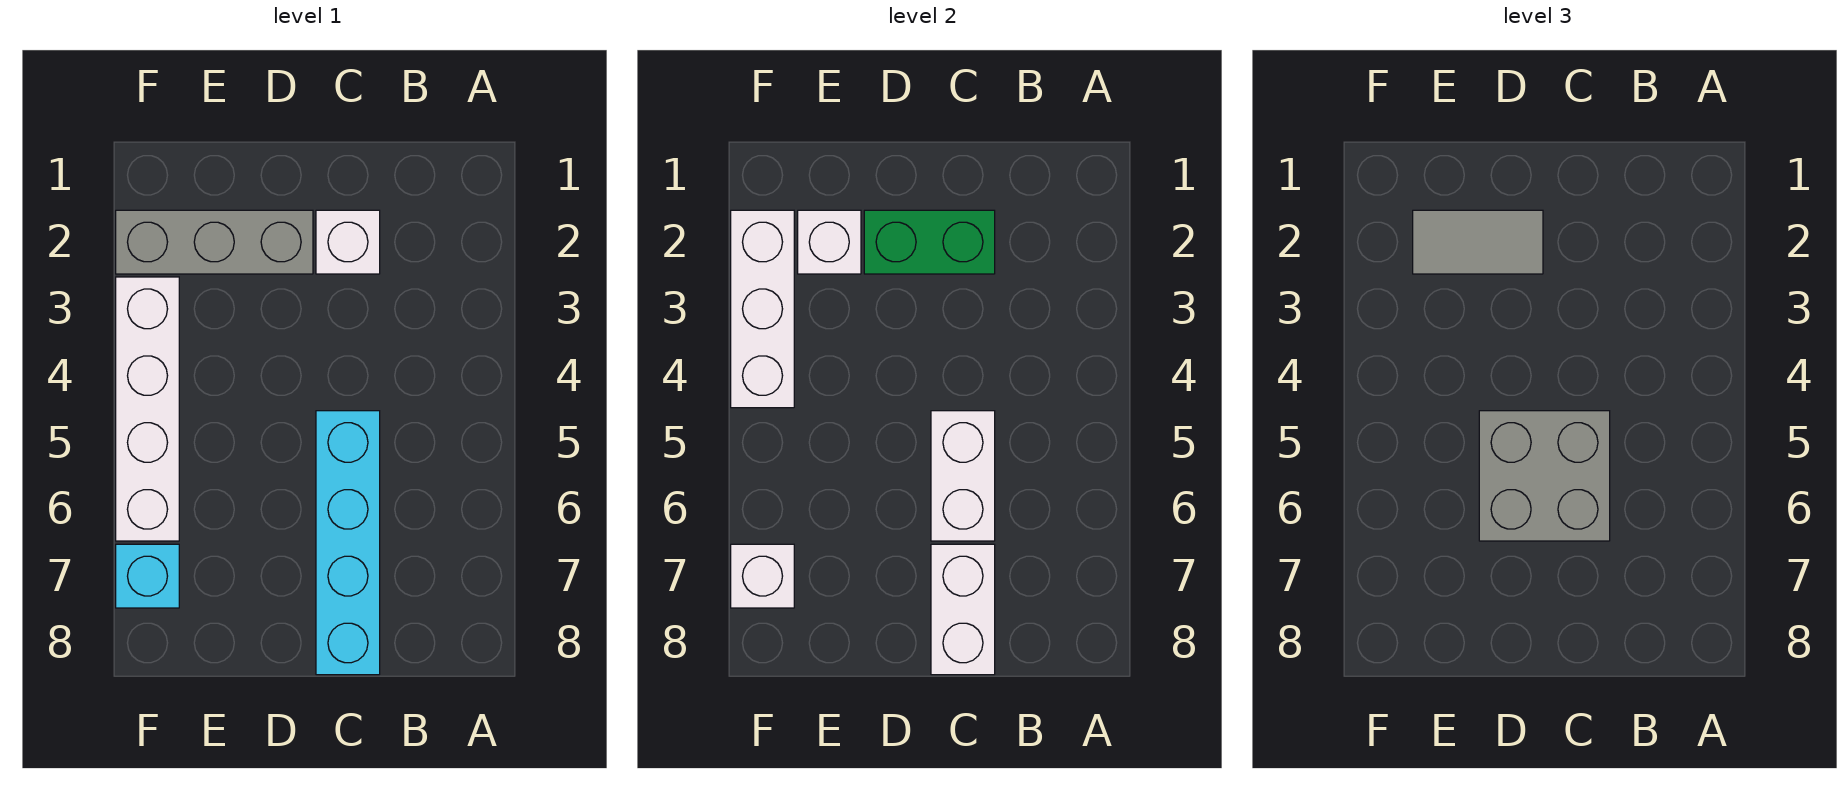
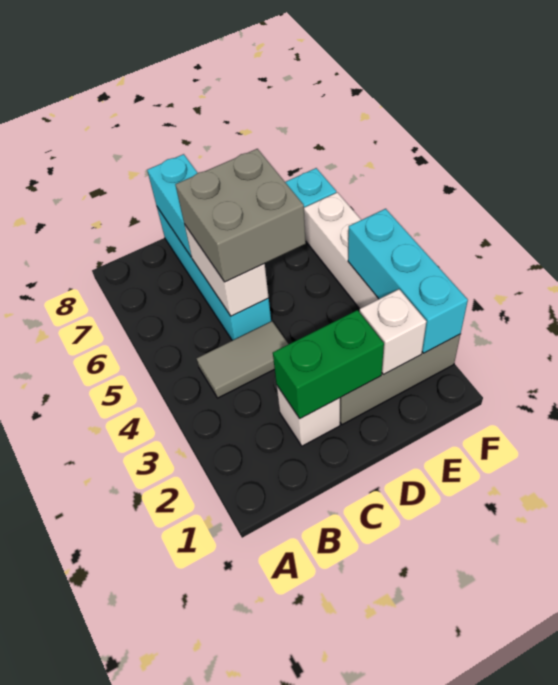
white 1x2 brick [931,544,995,675] -> cyan 1x2 brick [147,154,197,257]
grey 1x2 tile [1413,210,1543,274] -> grey 1x2 tile moved to [196,321,288,398]
white 1x3 brick [731,210,794,408] -> cyan 1x3 brick [348,209,468,353]
white 1x1 brick [731,544,794,608] -> none

